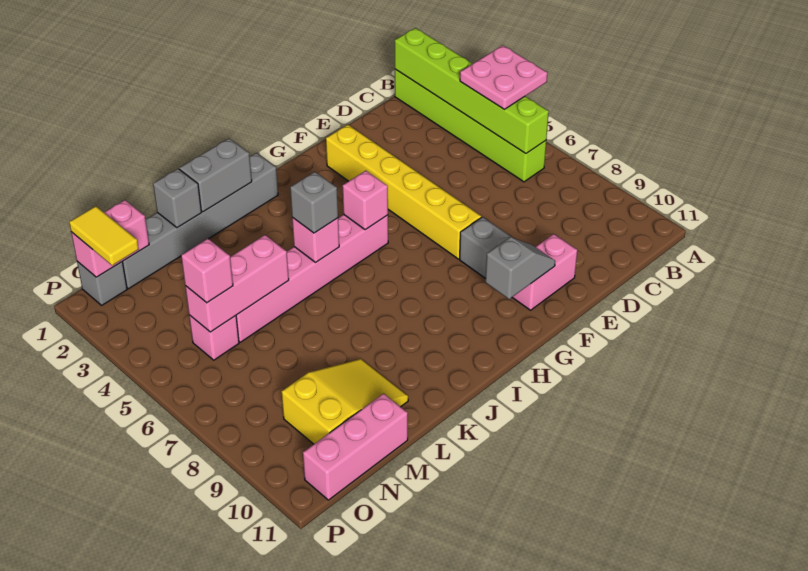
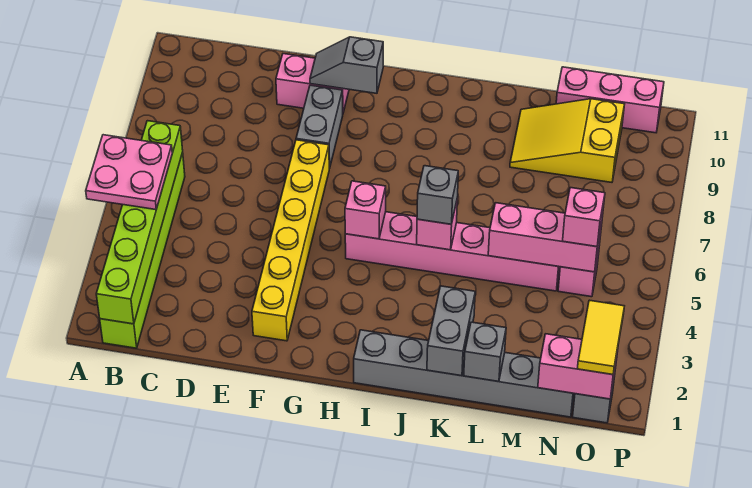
grey 1x2 brick [179,138,252,212] -> grey 1x2 brick turned to [427,286,475,376]

